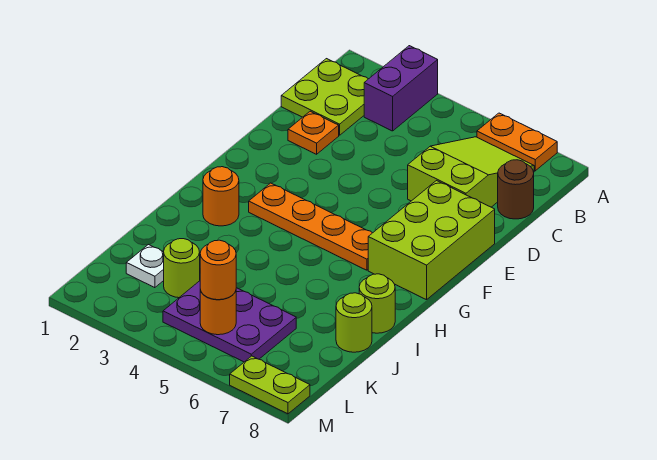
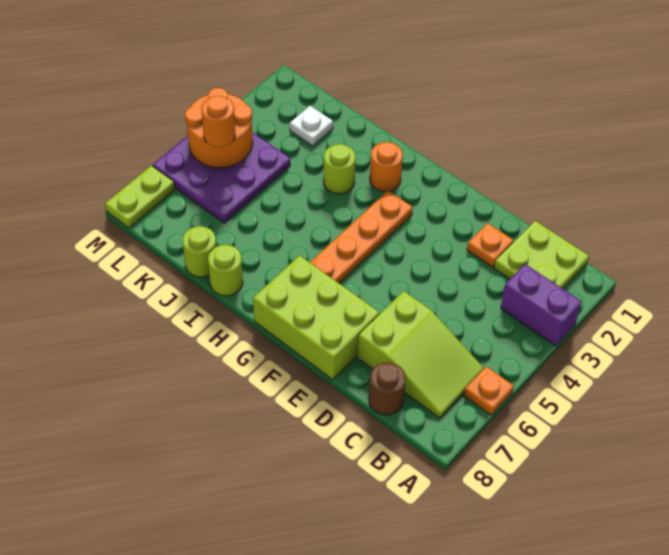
orange 1x2 plate [477,113,557,171] -> orange 1x1 plate [464,366,514,415]
lime 1x1 round brick [164,239,200,298] -> lime 1x1 round brick moved to [323,144,356,194]
purple 2x3 plate [163,281,296,362] -> purple 3x3 plate [153,132,290,223]
orange 1x1 round brick [200,290,236,335] -> orange 2x2 round brick [185,88,253,168]

